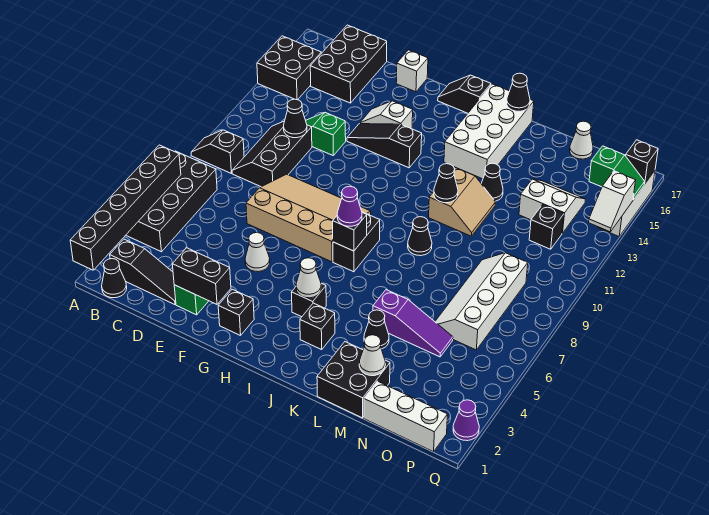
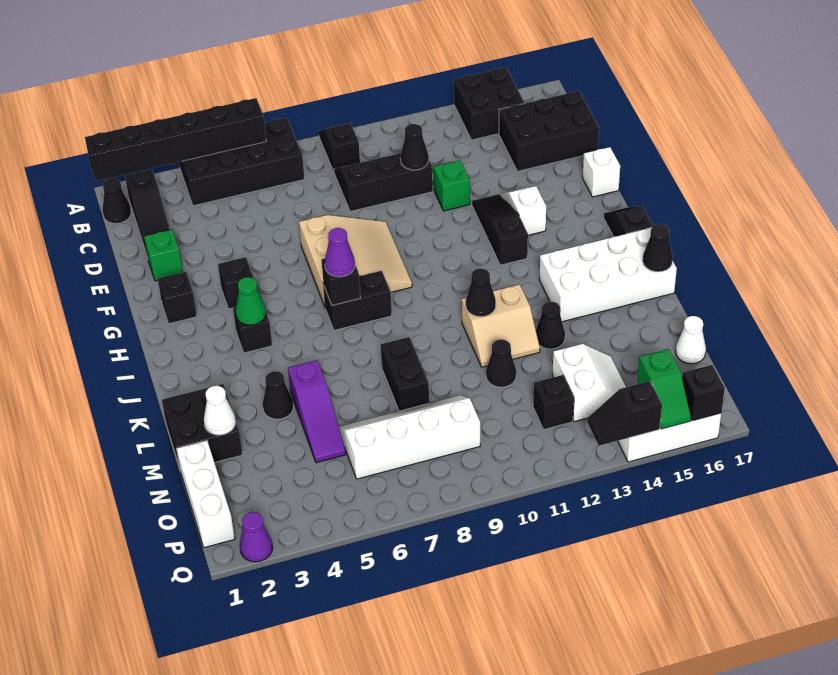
black 1x2 brick [172,248,231,304] -> black 1x2 brick moved to [381,337,429,411]
tan 3x4 slope [246,174,371,262] -> tan 3x3 slope [299,215,412,308]
white 1x1 cone [245,233,270,272] -> none
white 1x1 cone [296,258,321,298] -> green 1x1 cone [236,277,266,325]
black 1x1 brick [300,303,335,350] -> black 1x1 brick moved to [218,257,254,309]
black 1x1 cone [408,217,432,256] -> black 1x1 cone moved to [486,339,516,387]
white 1x2 slope [589,171,636,232] -> black 1x2 slope [587,381,662,446]

